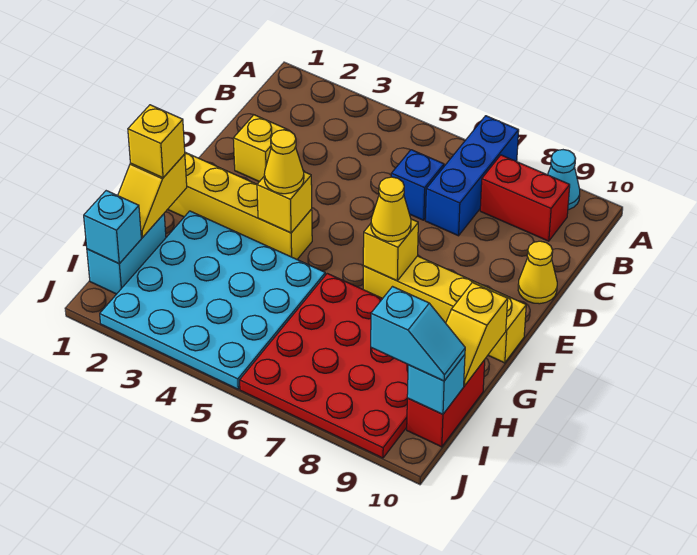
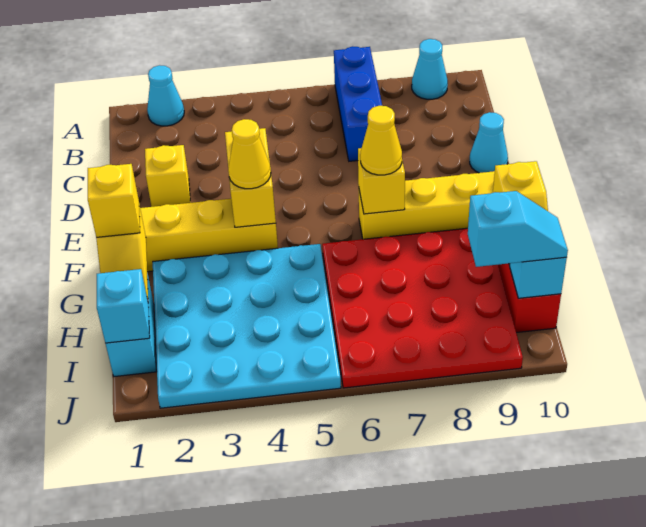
none -> cyan 1x1 cone [147,65,184,126]
red 1x2 brick [480,155,570,241] -> none
blue 1x1 brick [391,150,444,220] -> none
yellow 1x1 cone [518,241,557,304] -> cyan 1x1 cone [470,112,508,173]
yellow 1x1 brick [257,172,312,233] -> yellow 1x2 brick [225,128,276,227]

